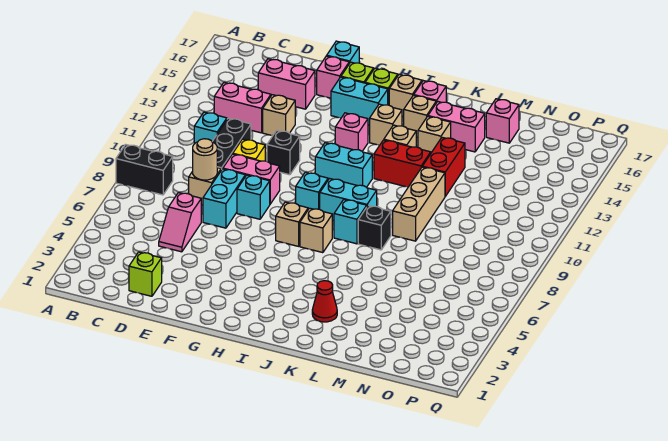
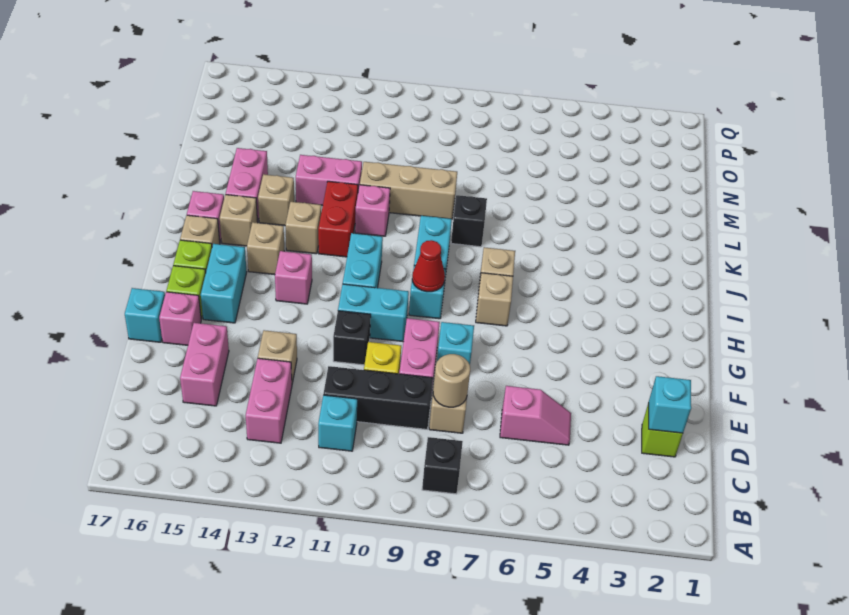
black 1x2 brick [116,145,173,195] -> black 1x1 brick [422,437,463,494]
cyan 1x2 brick [203,169,245,228] -> cyan 1x2 brick moved to [338,284,409,342]
cyan 1x1 brick [334,200,367,244] -> cyan 1x1 brick moved to [649,376,691,433]
red 1x1 cone [312,281,337,322] -> red 1x1 cone moved to [412,240,445,292]
red 1x2 brick [422,137,465,196] -> pink 1x2 brick [296,155,362,206]
pink 1x1 brick [486,99,519,143] -> pink 1x1 brick moved to [355,185,390,236]

